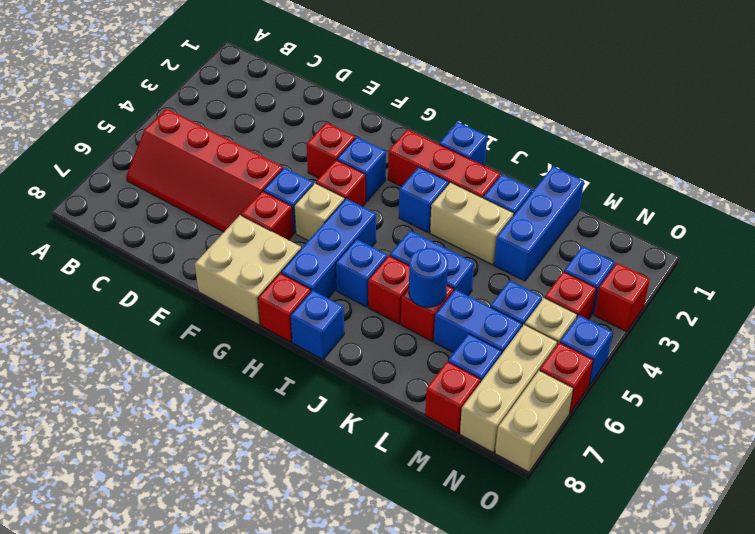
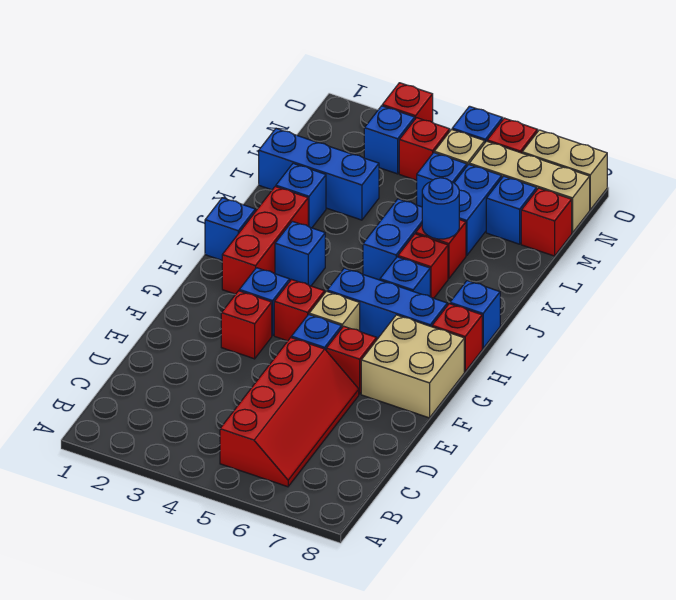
tan 1x2 brick [430,182,514,265] -> none

